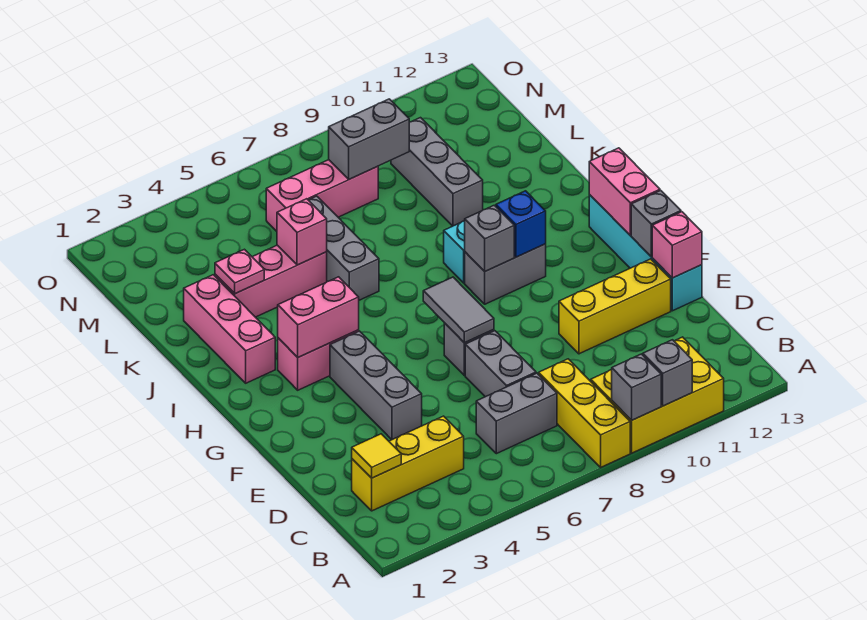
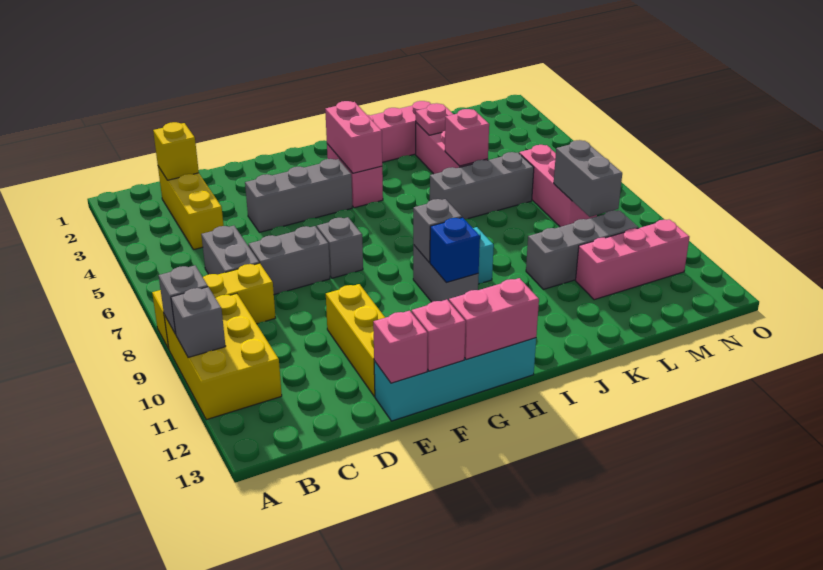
yellow 1x1 tile [352,434,401,478] -> yellow 1x1 brick [153,122,199,180]
grey 1x2 tile [423,277,494,343] -> none
grey 1x1 brick [631,191,681,257] -> pink 1x1 brick [412,300,466,371]
none -> pink 1x3 brick [576,219,689,300]

